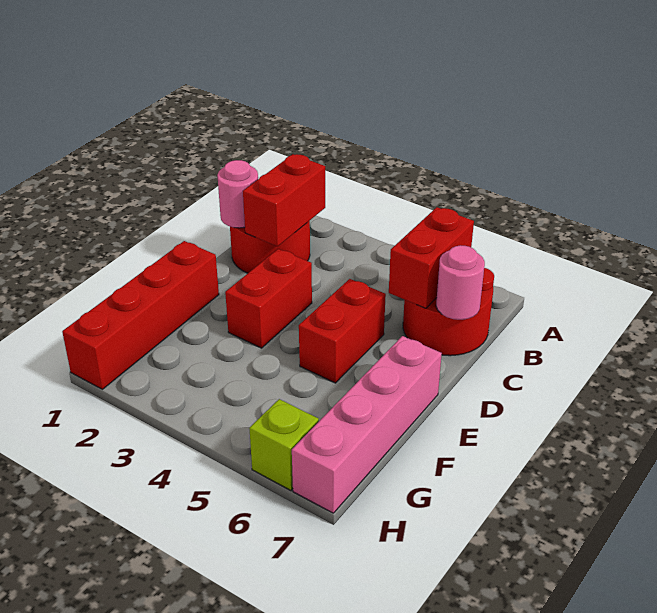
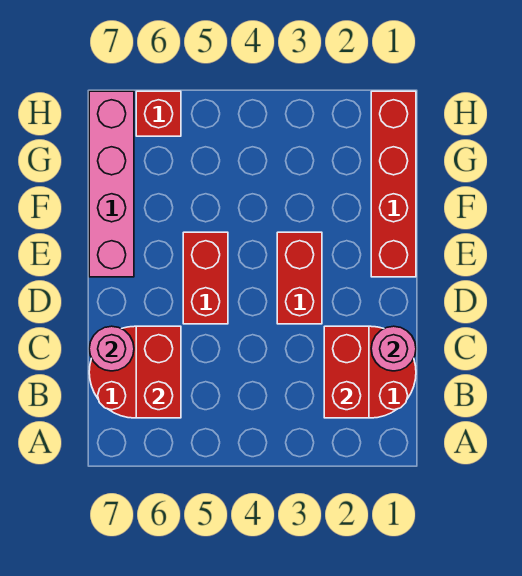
lime 1x1 brick [249,399,319,490] -> red 1x1 brick [136,91,181,136]

